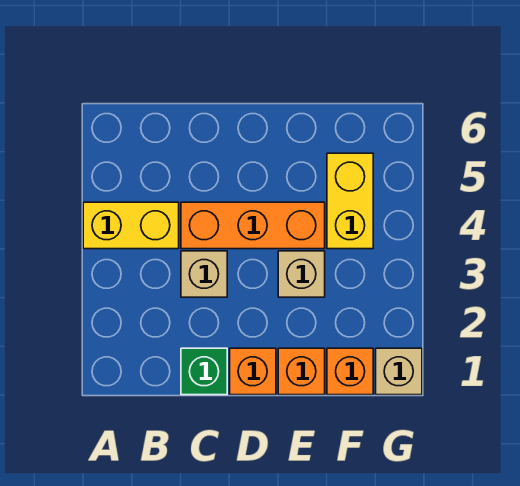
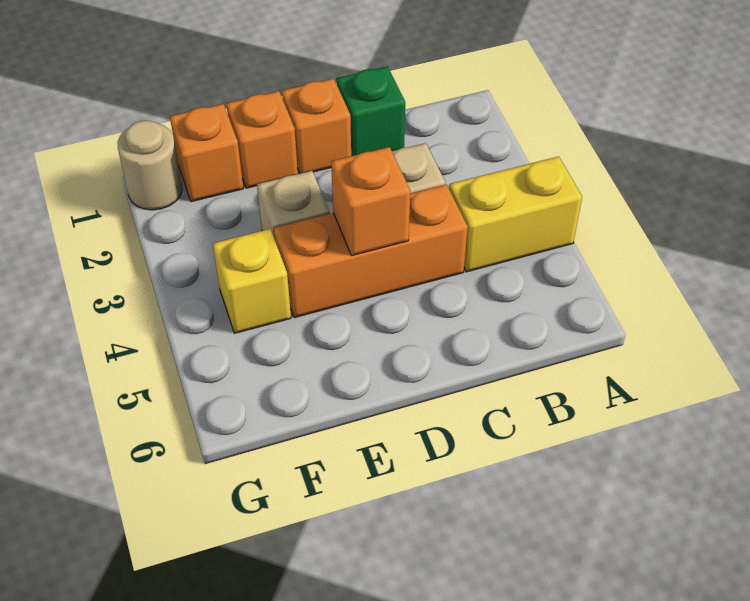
none -> orange 1x1 brick [331,147,410,256]
yellow 1x2 brick [327,153,373,249] -> yellow 1x1 brick [213,229,291,333]
tan 1x1 brick [376,348,422,395] -> tan 1x1 round brick [117,121,182,210]

